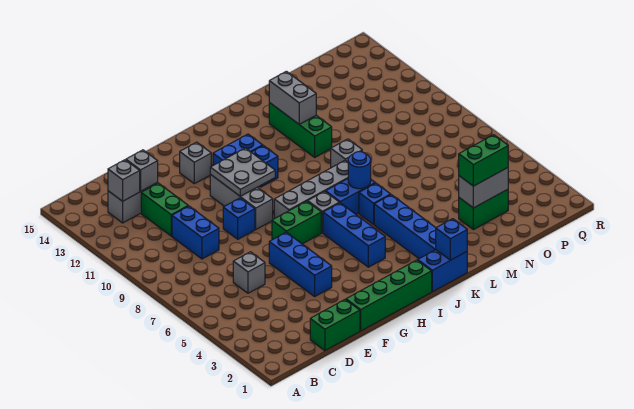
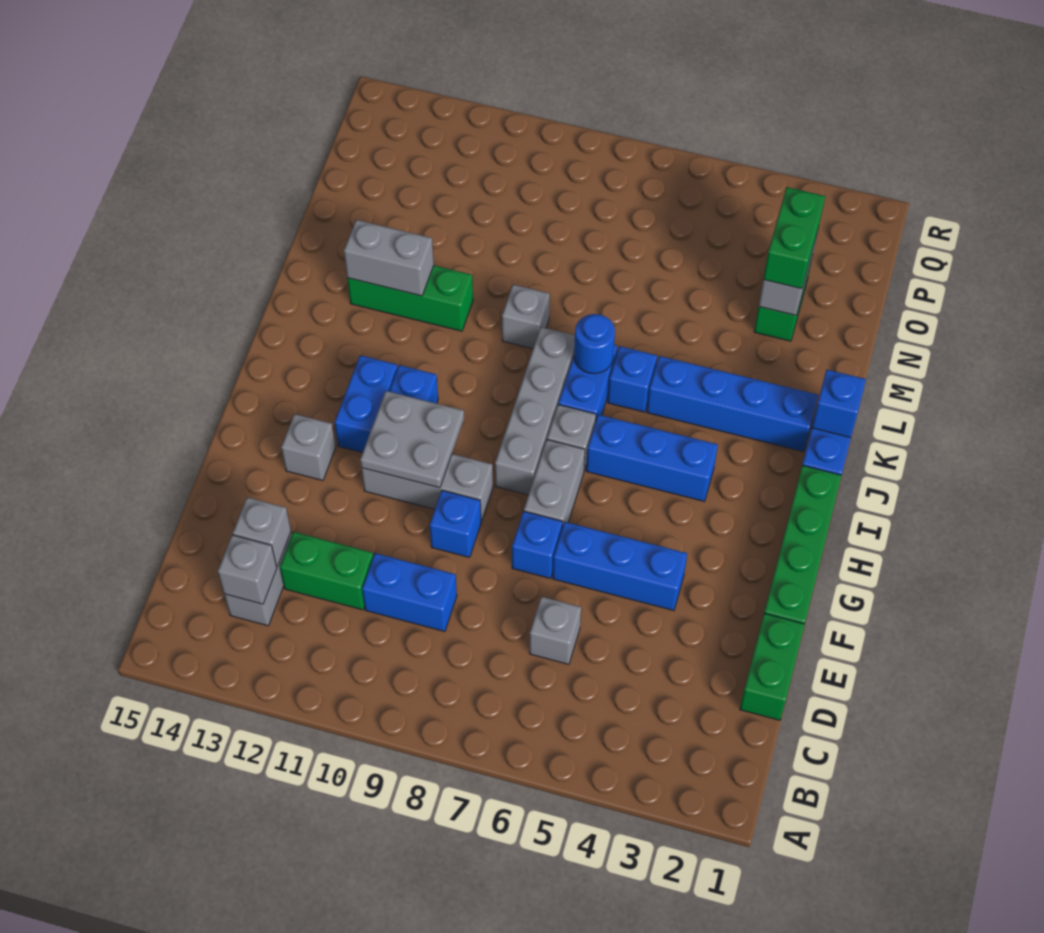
none -> blue 1x1 brick [512,511,562,579]
green 1x2 brick [272,201,321,244] -> grey 1x2 brick [524,440,585,528]

